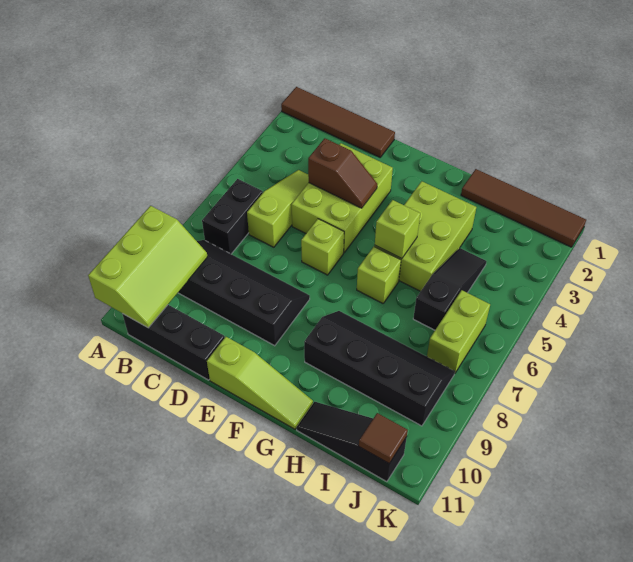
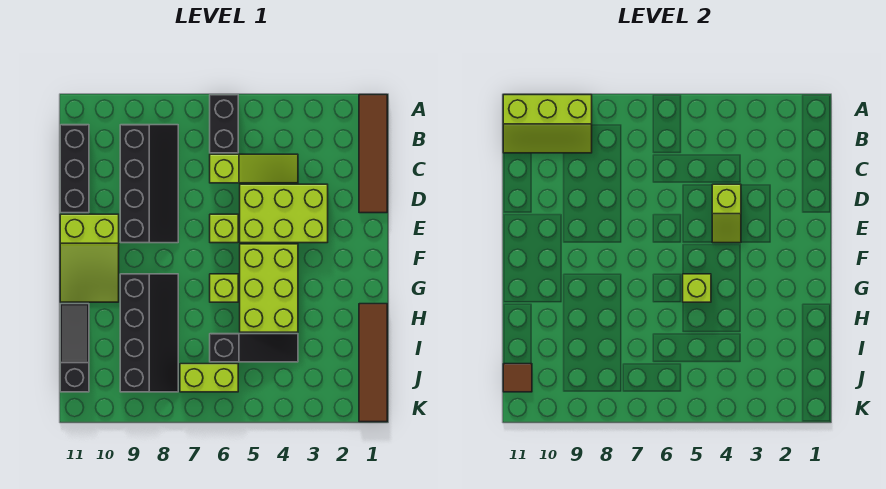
black 1x2 brick [202,179,263,254] -> black 1x2 brick turned to [210,95,238,153]
brown 1x2 slope [308,138,377,208] -> lime 1x2 slope [712,184,741,243]
lime 1x3 slope [207,337,313,429] -> lime 2x3 slope [60,214,119,302]
lime 2x3 brick [375,181,476,291] -> lime 2x3 brick turned to [240,244,298,332]

